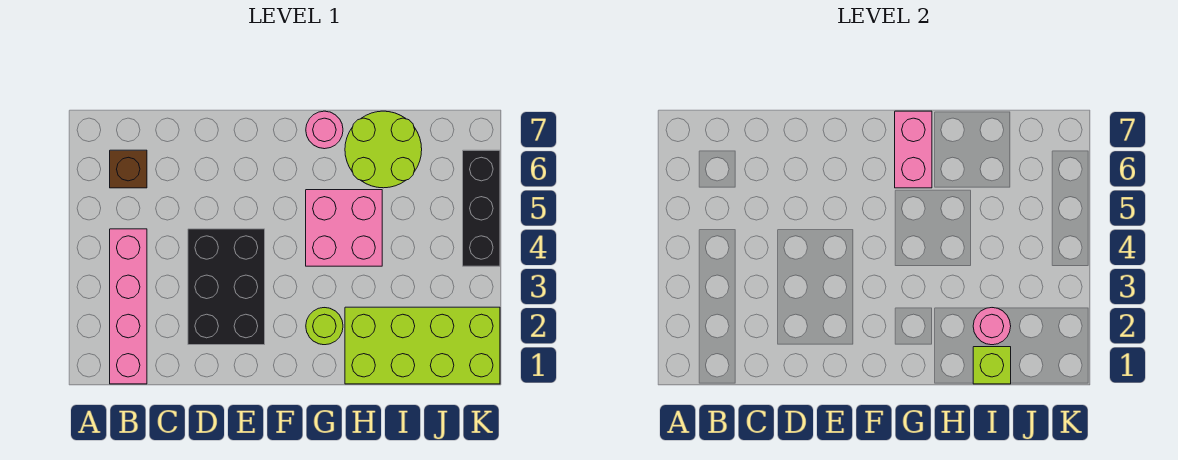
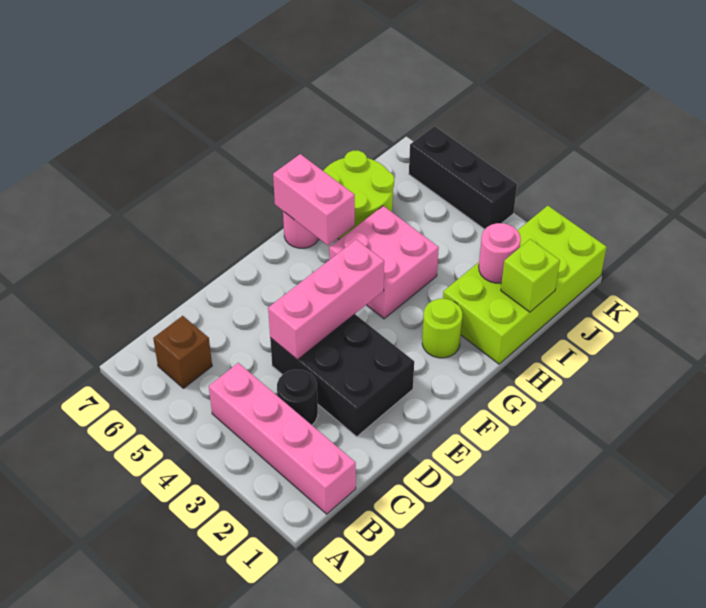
none -> black 1x1 round brick [277,370,318,425]
none -> pink 1x3 brick [268,239,384,360]

